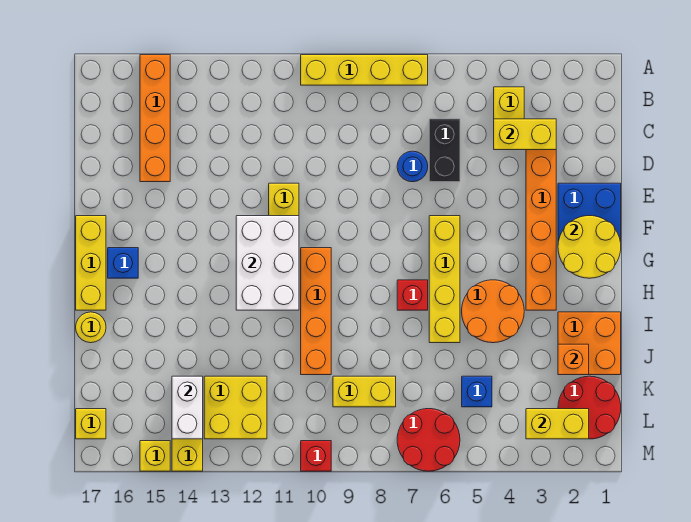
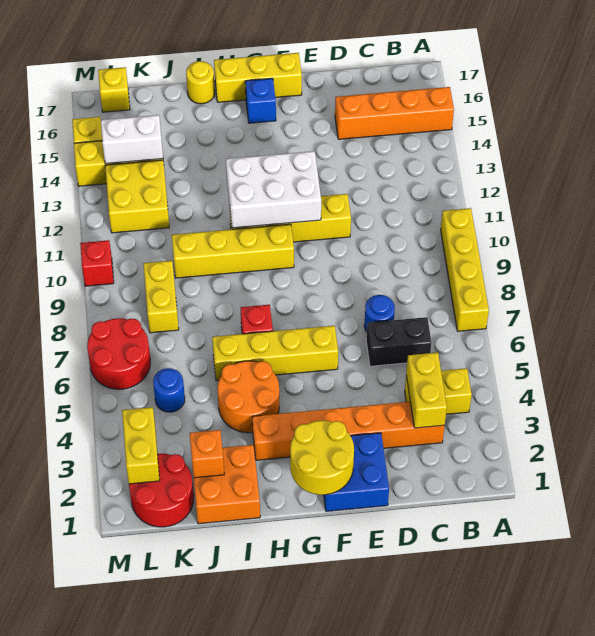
orange 1x4 brick [301,248,331,375] -> yellow 1x4 brick [172,224,294,278]
blue 1x1 brick [462,376,492,407] -> blue 1x1 round brick [153,368,185,412]

